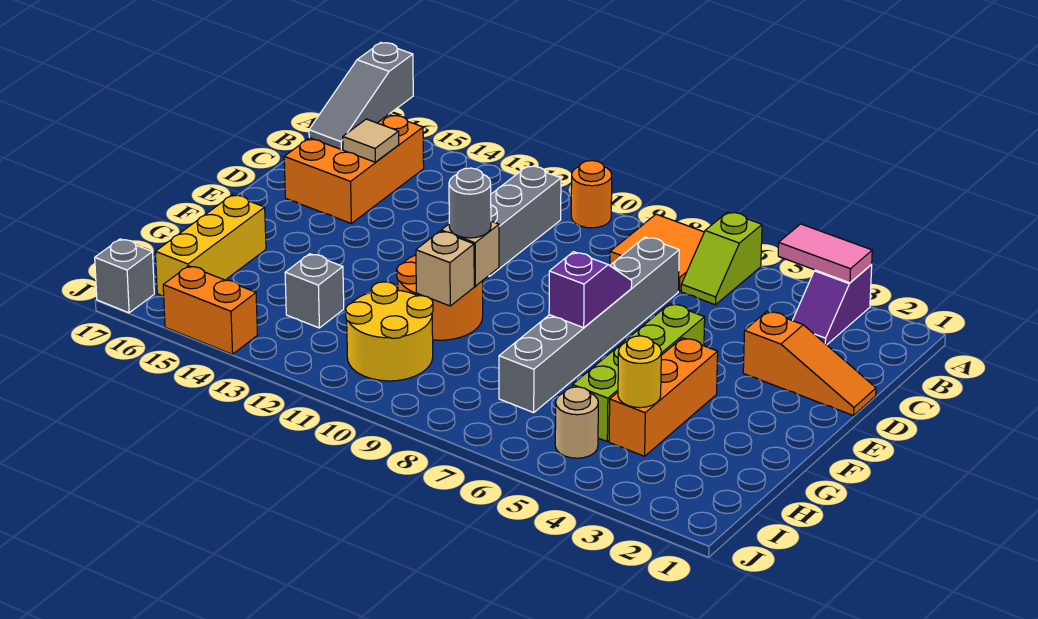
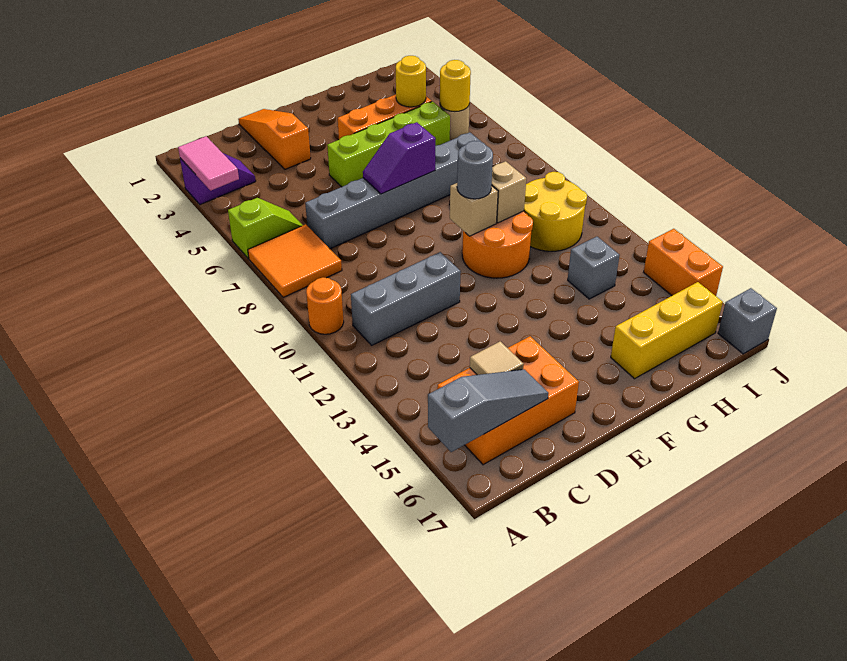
none -> yellow 1x1 round brick [440,60,471,112]

